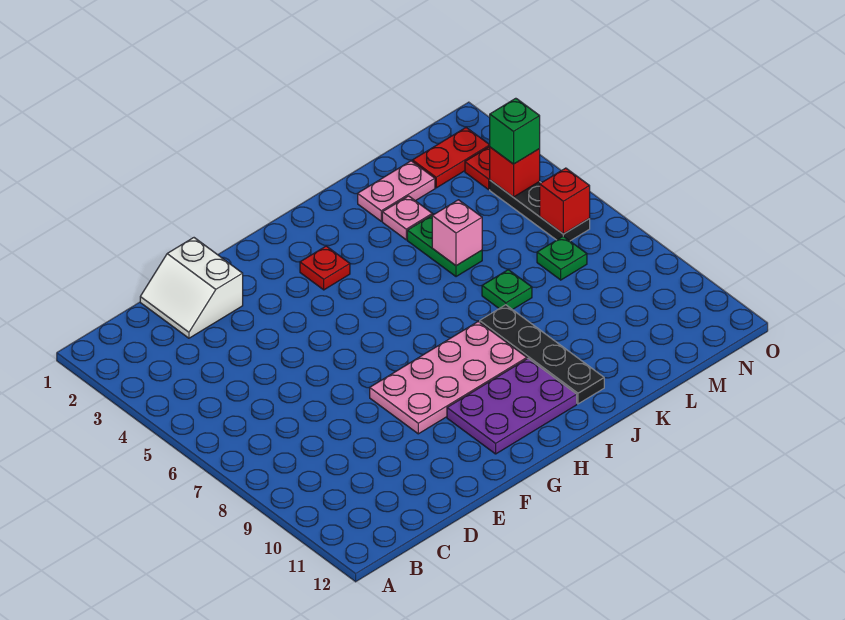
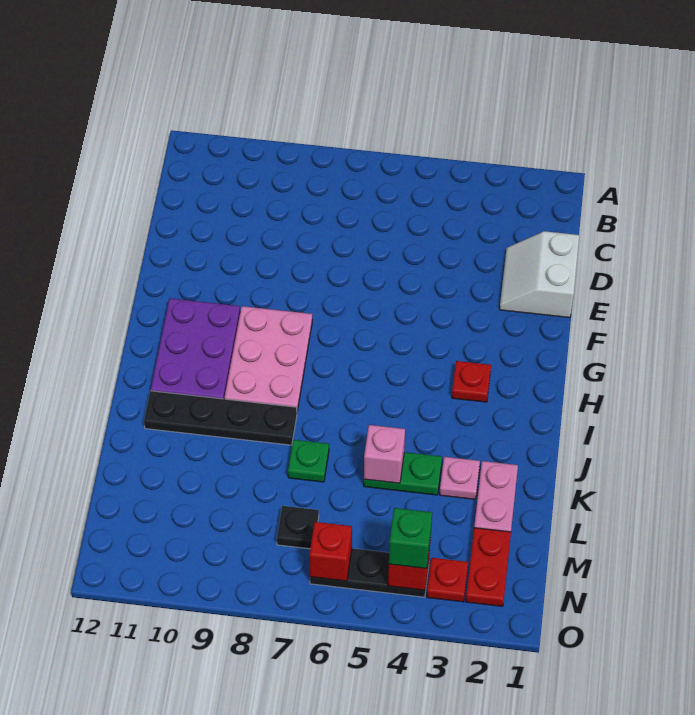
white 2x2 slope [140,238,243,338] -> white 2x2 slope turned to [500,231,579,318]
pink 2x4 plate [370,322,527,434] -> pink 2x3 plate [225,306,312,411]
green 1x1 plate [537,236,587,280] -> black 1x1 plate [277,506,319,549]

